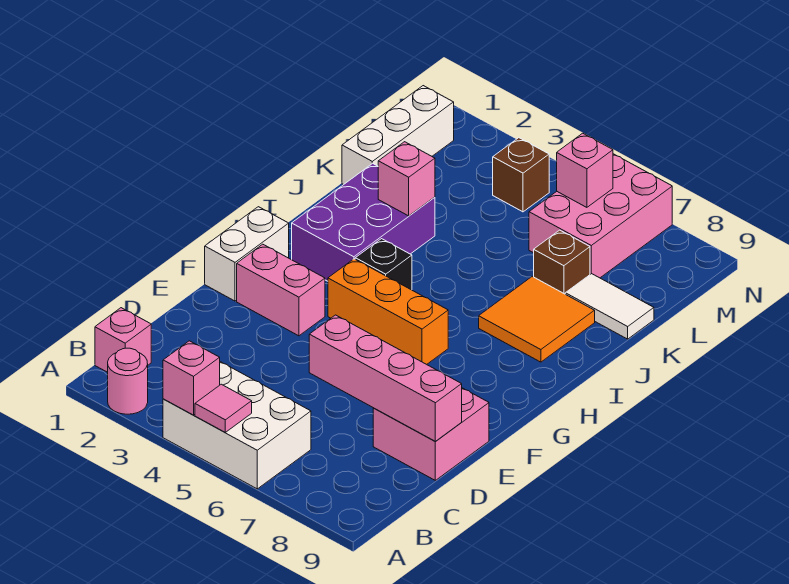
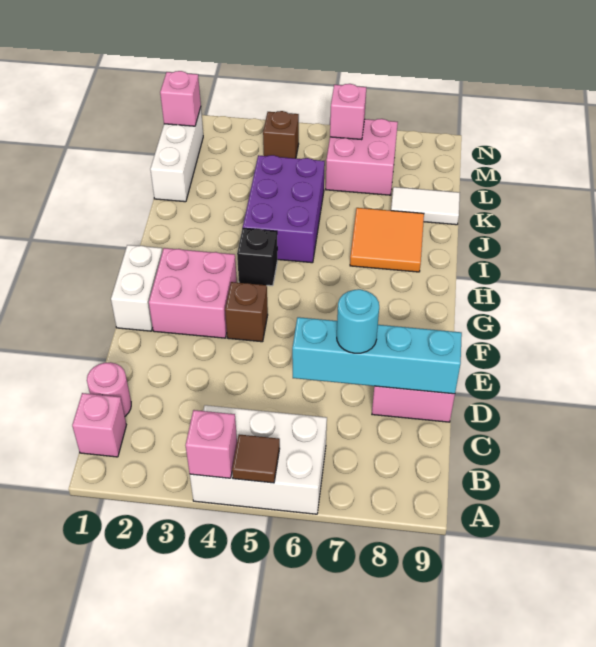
pink 1x1 round brick [108,348,148,414] -> pink 1x1 round brick moved to [87,362,131,416]
pink 1x1 tile [195,384,252,432] -> brown 1x1 tile [232,435,280,483]
pink 1x4 brick [309,315,462,442] -> cyan 1x4 brick [292,317,462,394]
none -> cyan 1x1 round brick [337,289,379,353]
pink 1x2 brick [237,244,325,336] -> pink 2x2 brick [149,248,237,338]
orange 1x3 brick [328,259,448,364] -> none
purple 2x3 brick [292,163,435,281] -> purple 2x3 brick moved to [243,155,325,263]
pink 1x1 brick [378,142,435,216] -> pink 1x1 brick moved to [160,71,201,126]
brown 1x1 brick [534,230,590,294] -> brown 1x1 brick moved to [225,282,268,342]
pink 2x3 brick [529,154,672,278] -> pink 2x2 brick [326,119,398,195]

